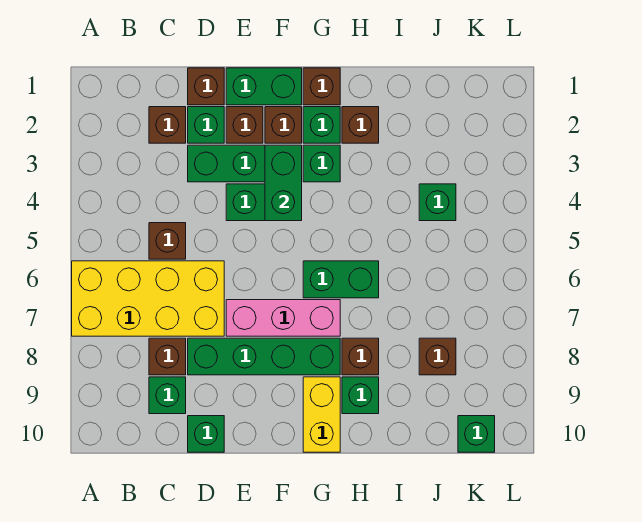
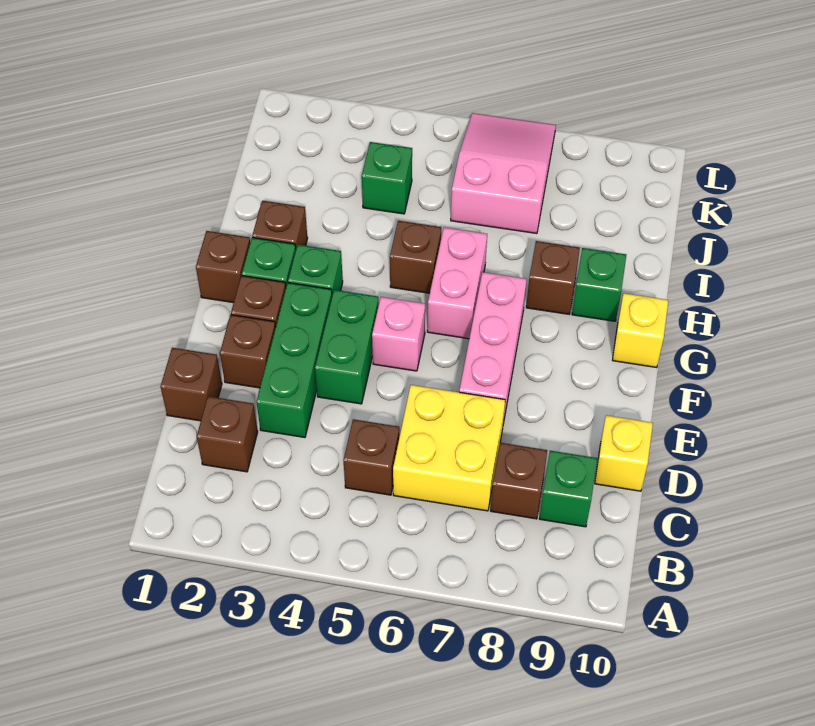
yellow 2x4 brick [72,261,224,336] -> yellow 2x2 brick [393,385,505,511]
green 1x1 brick [188,107,224,143] -> none
green 1x4 brick [188,338,340,375] -> none
green 1x1 brick [188,416,224,452] -> yellow 1x1 brick [595,415,653,491]
green 1x2 brick [226,68,302,105] -> none
green 1x2 brick [265,145,302,221] -> none
none -> pink 1x1 brick [372,297,425,371]
green 1x2 brick [303,261,379,298] -> pink 1x2 brick [427,227,487,339]
yellow 1x2 brick [303,377,340,452] -> yellow 1x1 brick [613,293,668,368]
none -> pink 2x3 slope [451,113,556,233]
brown 1x1 brick [419,338,456,375] -> brown 1x1 brick moved to [390,221,441,293]
green 1x1 brick [458,416,495,452] -> none

